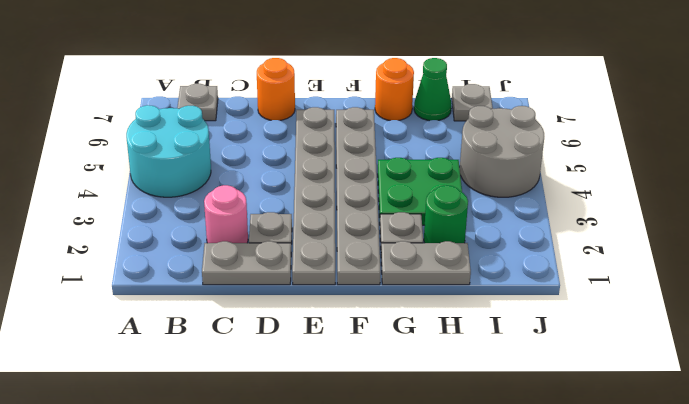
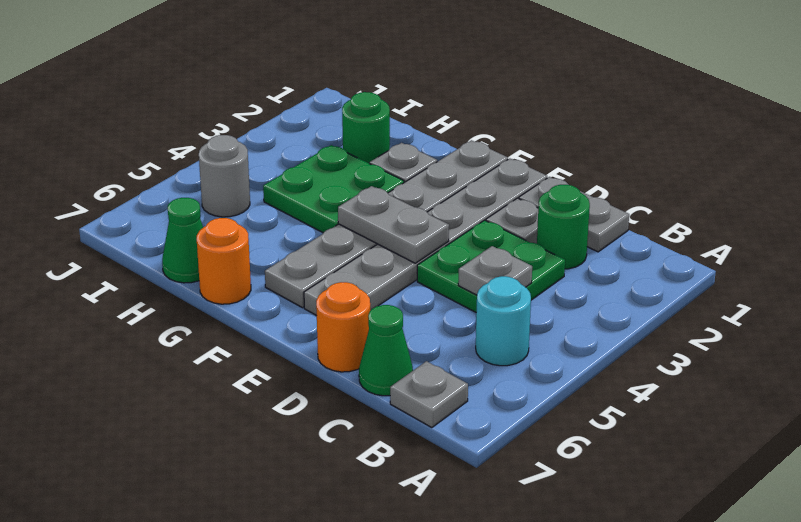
cyan 2x2 round brick [126,105,211,197] -> cyan 1x1 round brick [476,276,531,366]
pink 1x1 round brick [204,185,248,243] -> green 1x1 round brick [537,185,590,269]
none -> green 2x2 plate [417,220,565,312]
none -> green 1x1 cone [359,305,413,396]
grey 1x2 plate [381,241,471,285] -> grey 1x2 plate moved to [338,186,449,263]
grey 2x2 round brick [460,106,544,197] -> grey 1x1 round brick [199,135,250,217]
grey 1x1 plate [452,84,493,121] -> grey 1x1 plate moved to [458,246,532,295]

